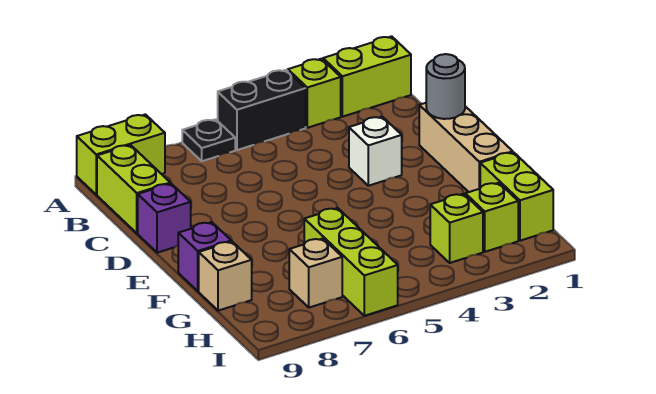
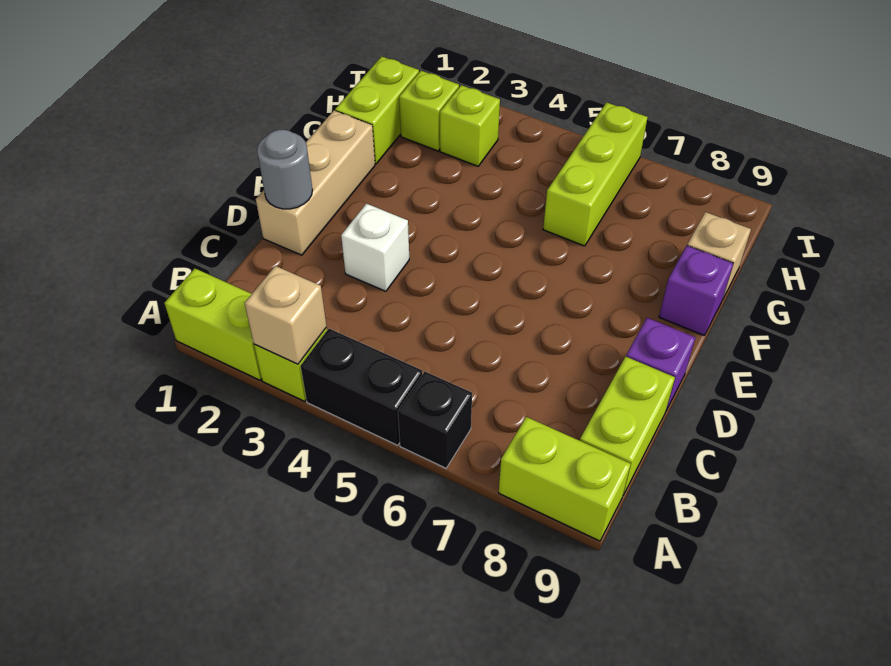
black 1x1 plate [182,119,235,161] -> black 1x1 brick [398,372,472,468]
tan 1x1 brick [289,239,342,308] -> tan 1x1 brick moved to [245,266,327,364]

